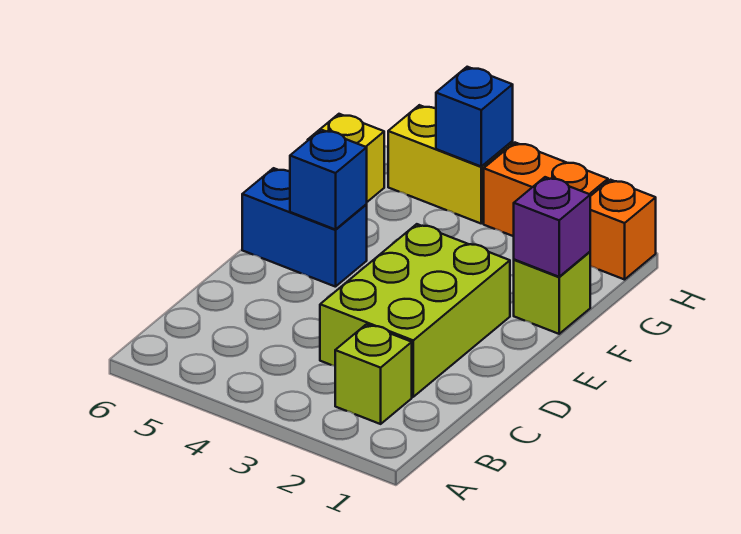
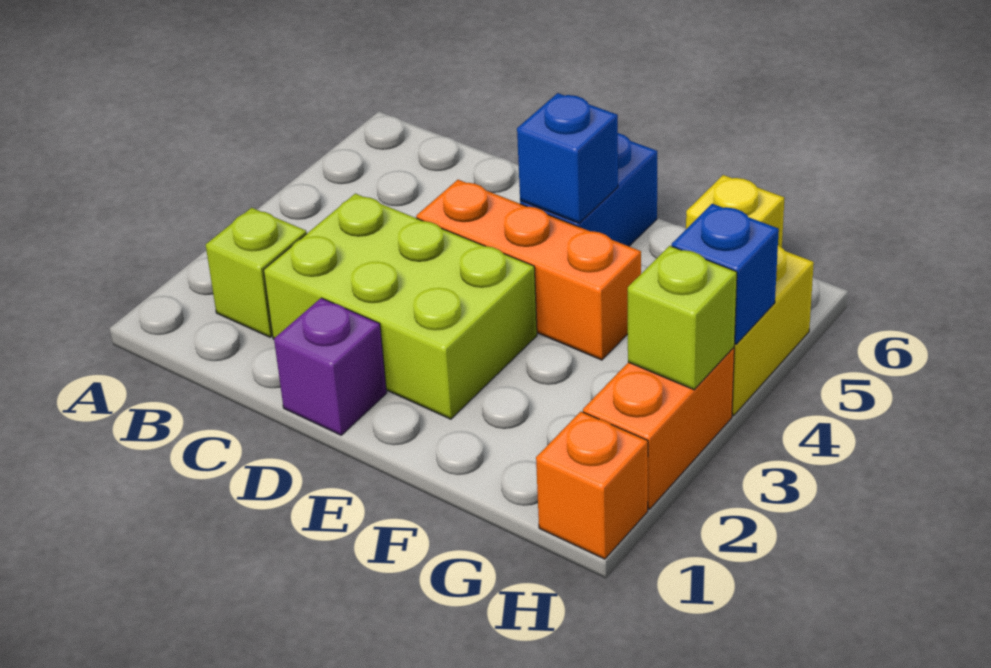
none -> orange 1x3 brick [416,180,641,360]
lime 1x1 brick [514,252,590,334] -> lime 1x1 brick moved to [628,246,737,390]
purple 1x1 brick [514,177,590,277] -> purple 1x1 brick moved to [274,298,387,435]

